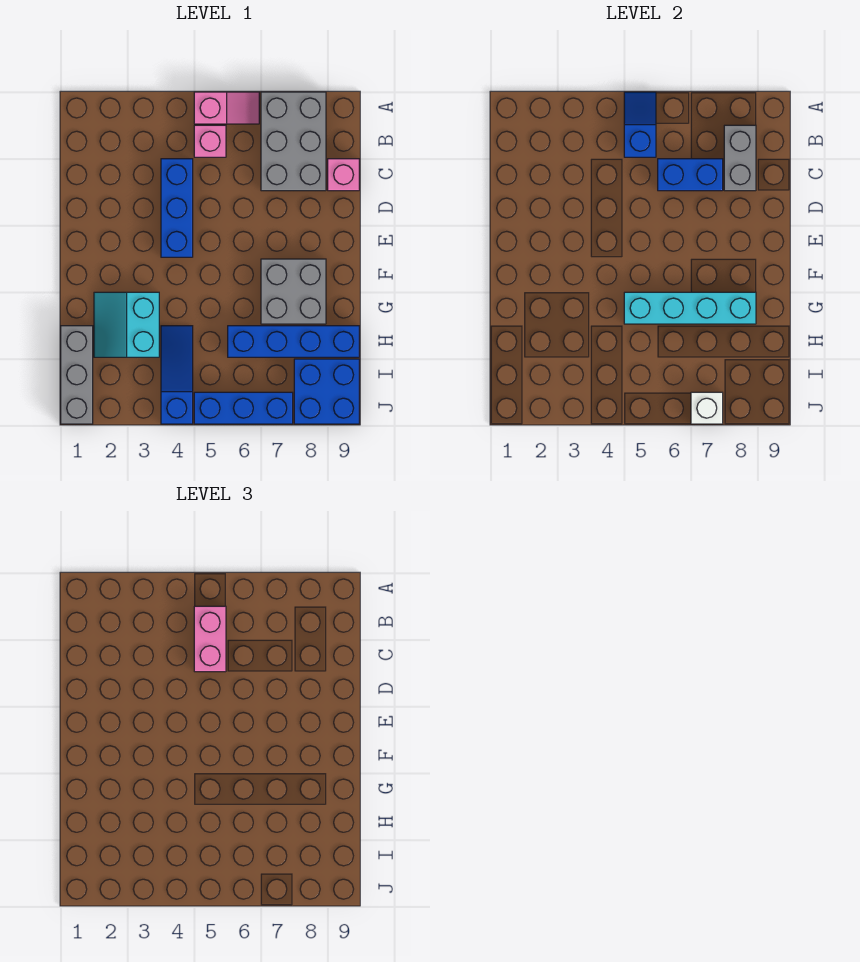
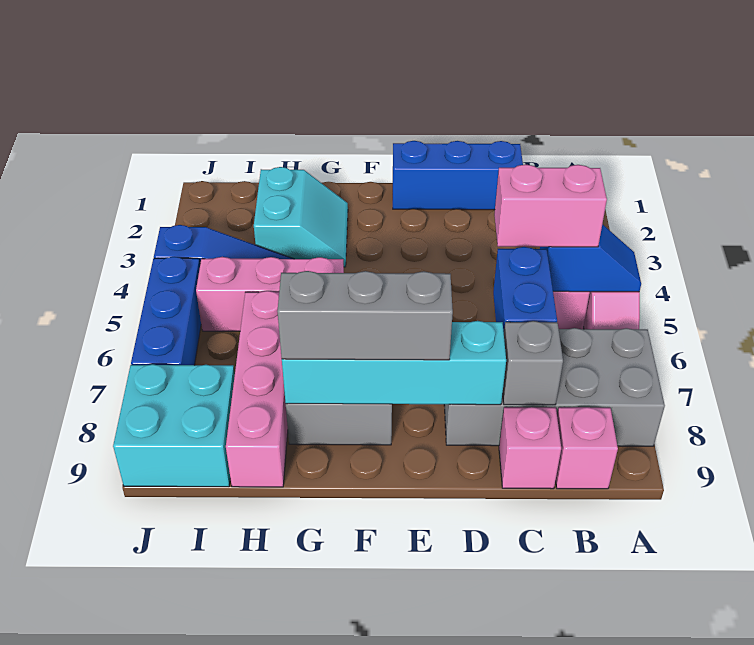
grey 2x3 brick [261,92,326,191] -> grey 2x4 brick [444,328,665,446]
grey 1x2 brick [724,125,756,191] -> grey 1x1 brick [503,321,563,405]
none -> pink 1x1 brick [556,407,618,489]
blue 1x3 brick [161,159,193,257] -> blue 1x3 brick moved to [393,141,523,210]
cyan 2x2 slope [94,292,159,357] -> cyan 2x2 slope turned to [254,167,348,267]
none -> pink 1x3 brick [196,257,344,331]
cyan 1x4 brick [624,292,756,324] -> cyan 1x4 brick turned to [282,321,506,405]
grey 1x3 brick [61,326,93,424] -> grey 1x3 brick moved to [277,271,453,360]
blue 1x4 brick [228,326,359,357] -> pink 1x4 brick [226,291,288,487]
blue 2x2 brick [294,359,359,424] -> cyan 2x2 brick [113,364,235,487]
white 1x1 brick [691,392,723,424] -> none

